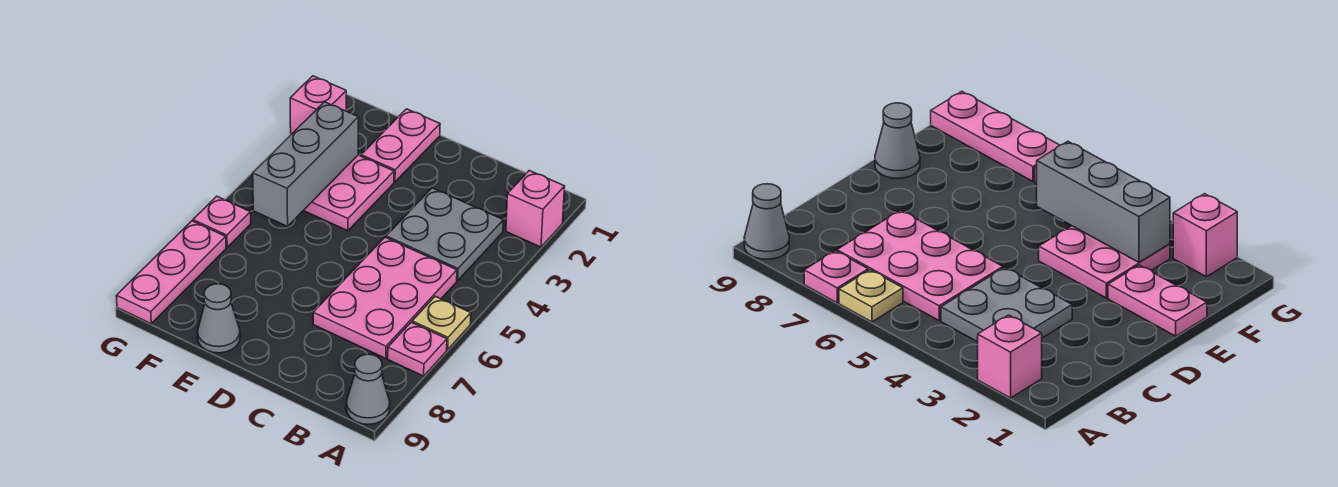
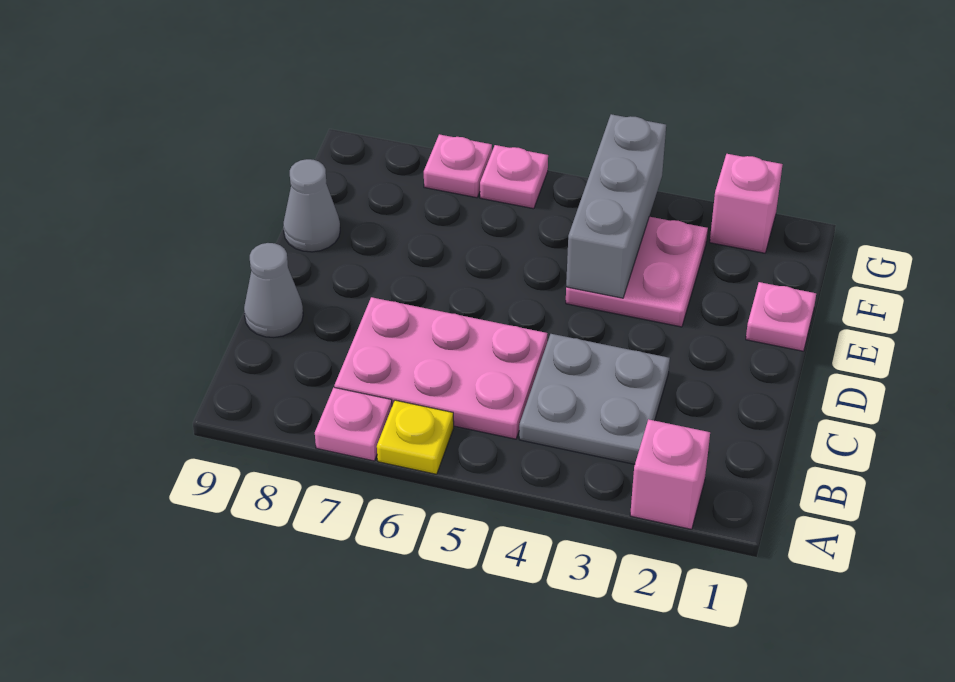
tan 1x1 plate [412,296,471,350] -> yellow 1x1 plate [377,400,454,474]
grey 1x1 cone [346,354,390,424] -> grey 1x1 cone moved to [244,243,303,338]
pink 1x2 plate [361,109,440,182] -> pink 1x1 plate [746,282,816,351]
grey 1x3 brick [253,102,359,226] -> grey 1x3 brick turned to [566,114,666,298]
pink 1x3 plate [116,221,226,324] -> pink 1x1 plate [424,134,492,198]

